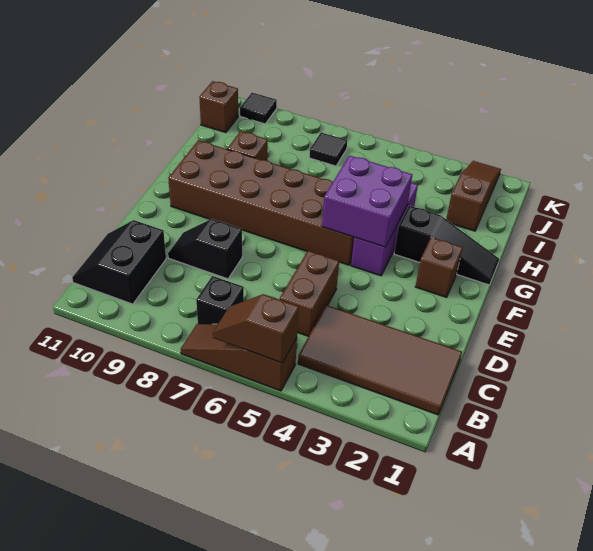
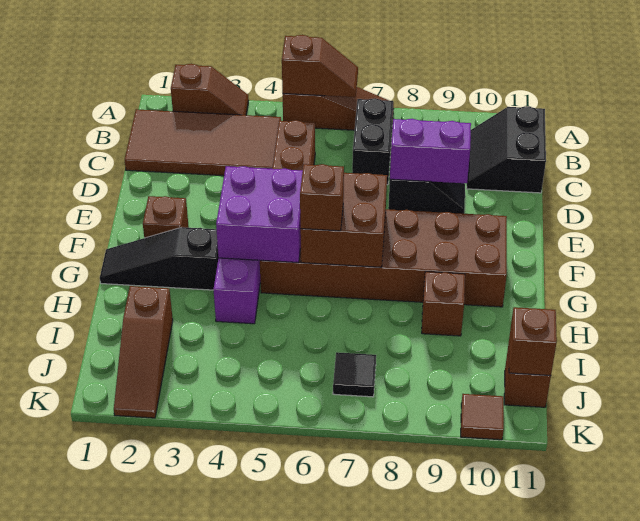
none -> brown 1x2 slope [171,64,249,115]
black 1x1 brick [196,276,244,324] -> black 1x2 brick [352,98,393,185]
black 2x2 slope [72,220,166,304] -> black 2x2 slope turned to [466,106,546,193]
none -> purple 1x2 brick [390,119,471,183]
none -> brown 2x2 brick [300,173,387,267]
none -> brown 1x1 brick [300,164,344,231]
none -> brown 1x1 brick [509,307,557,376]
black 1x1 tile [240,92,277,124] -> brown 1x1 tile [461,394,504,440]

